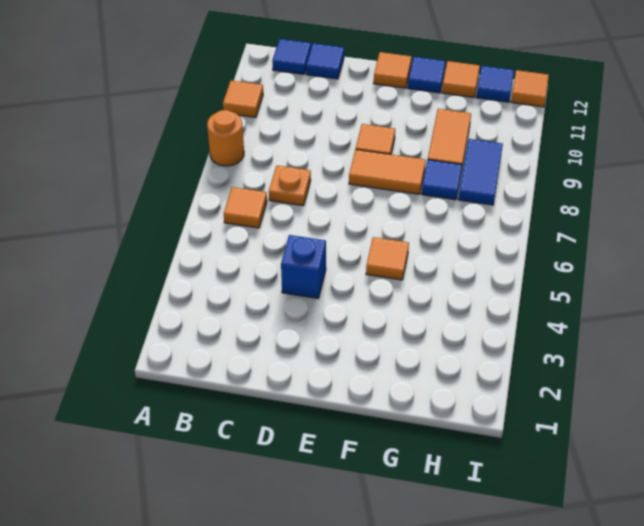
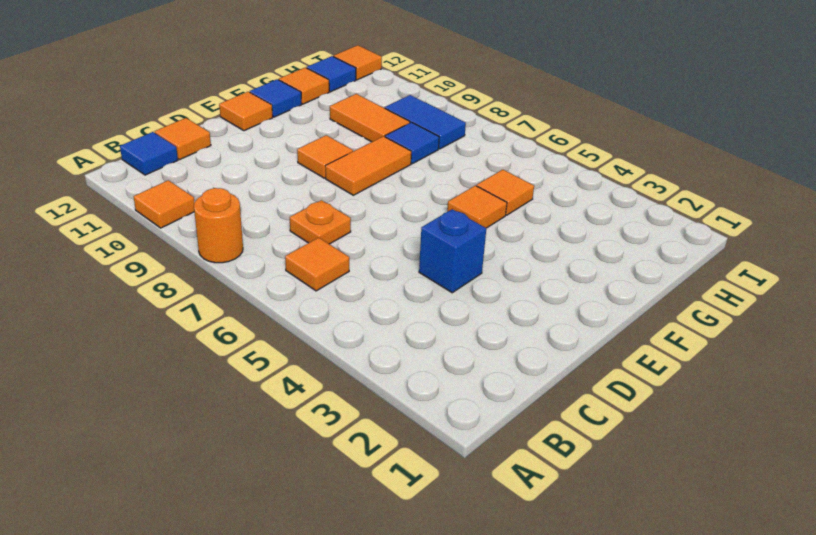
blue 1x1 tile [306,43,344,79] -> orange 1x1 tile [155,118,211,160]
none -> orange 1x1 tile [477,170,534,215]

